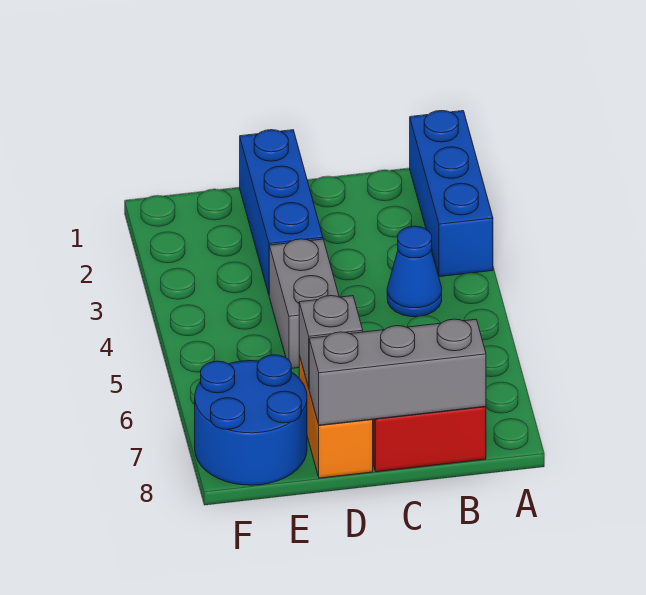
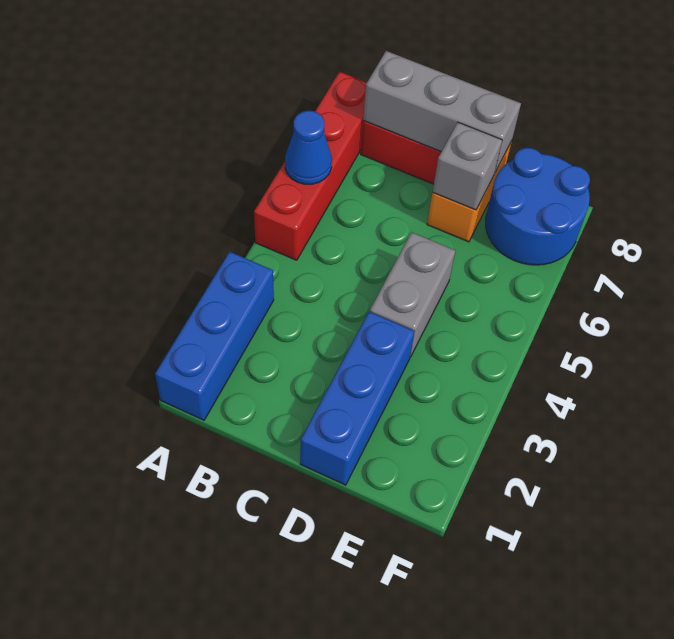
none -> red 1x4 brick [254,72,367,260]
blue 1x1 cone [387,226,442,317] -> blue 1x1 cone moved to [285,111,332,184]

